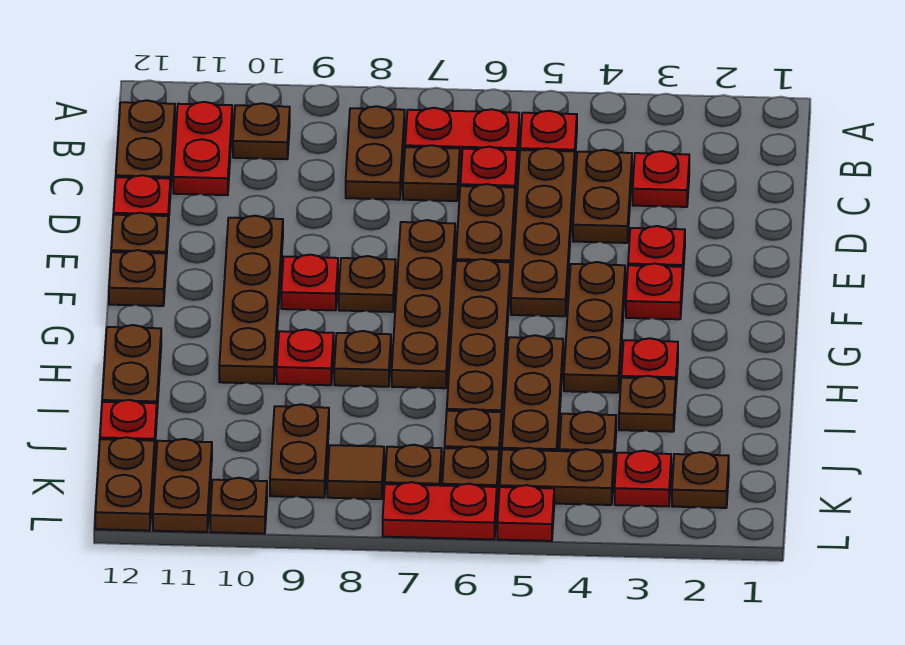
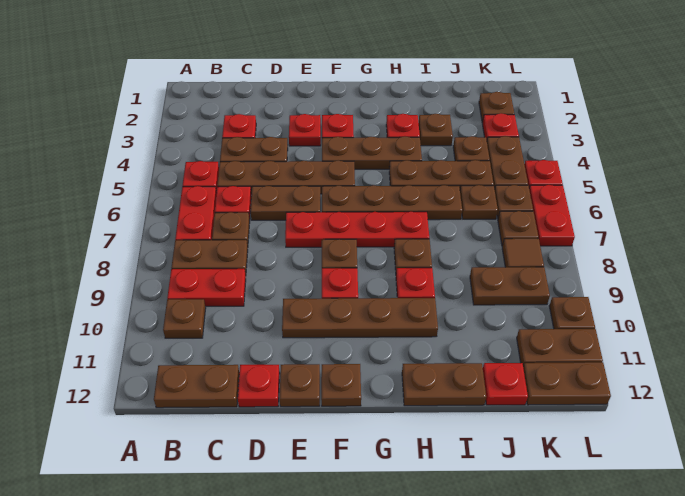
red 1x2 plate [173,102,232,195] -> red 1x2 plate moved to [167,269,246,306]
brown 1x4 plate [392,220,455,388] -> red 1x4 plate [285,212,429,247]

